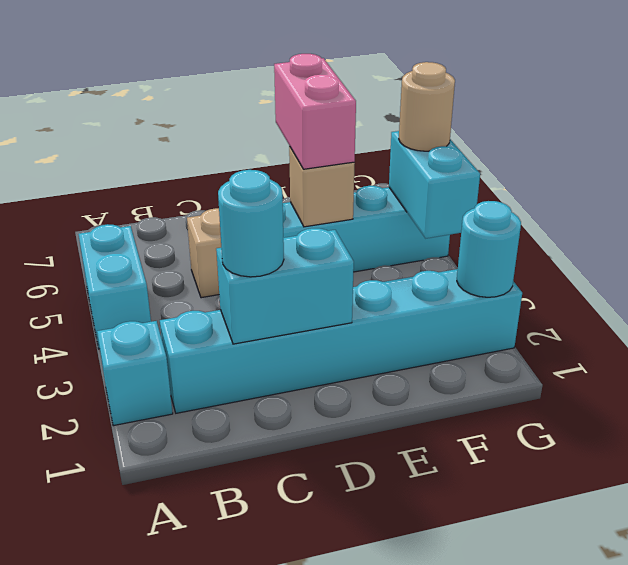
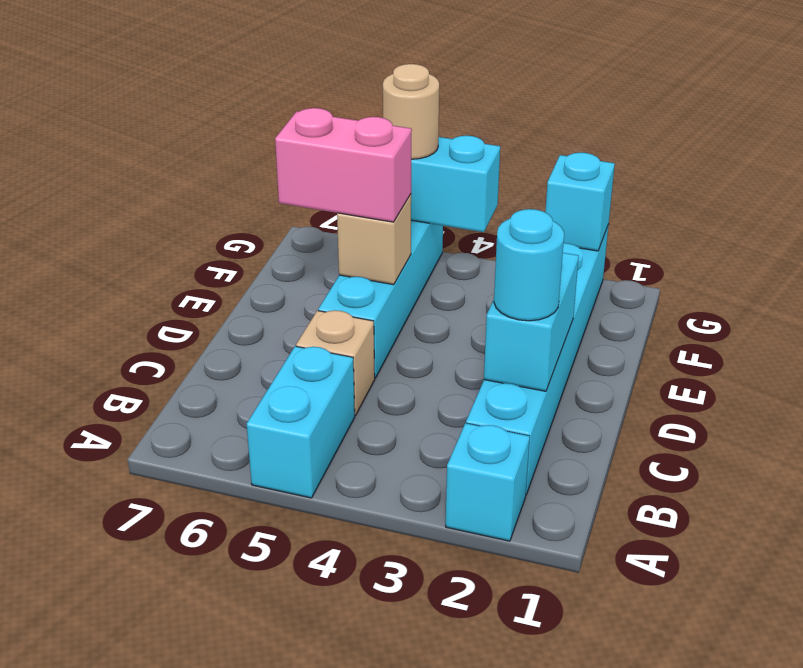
cyan 1x2 brick [78,224,151,349] -> cyan 1x2 brick turned to [247,346,355,498]
cyan 1x1 round brick [457,201,521,297] -> cyan 1x1 brick [545,153,615,251]

